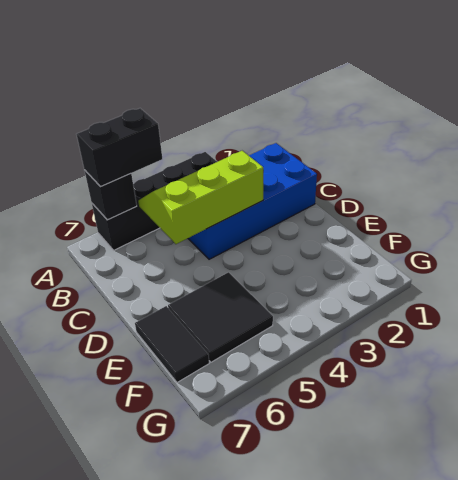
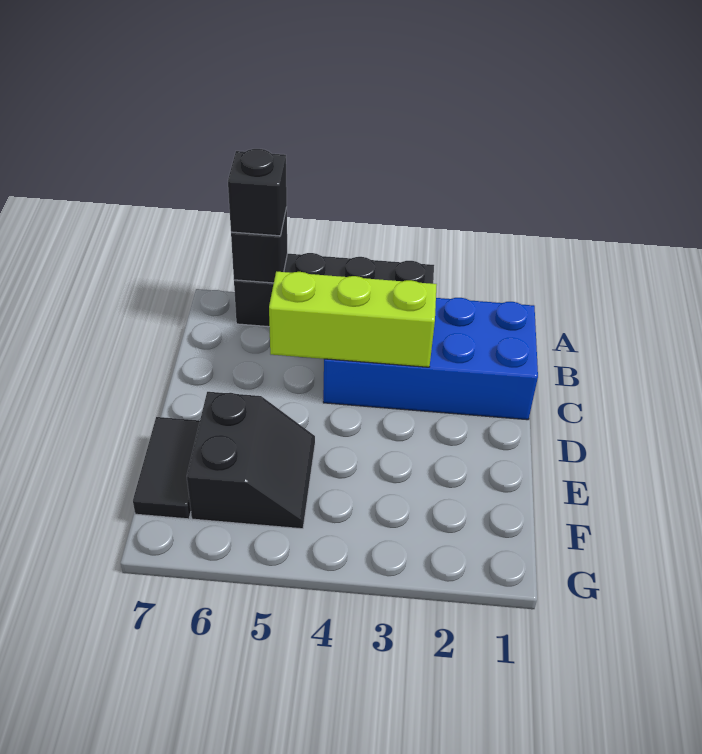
black 1x2 brick [76,108,162,187] -> black 1x1 brick [228,149,287,236]
black 2x2 tile [168,272,273,362] -> black 2x2 slope [187,392,315,529]

